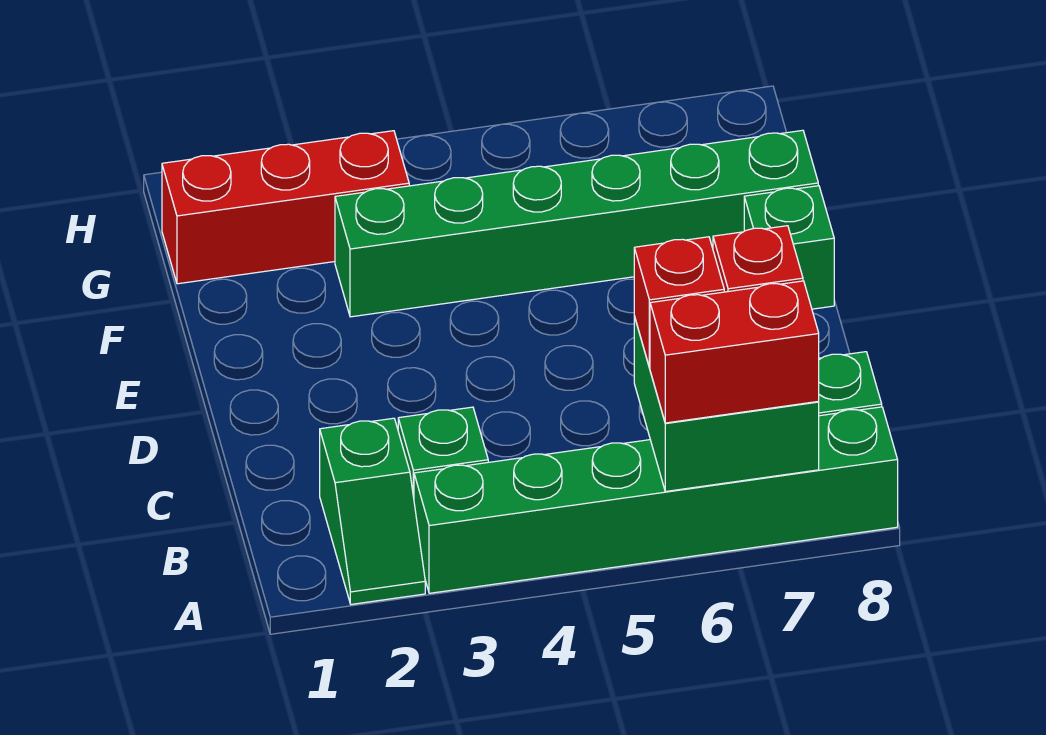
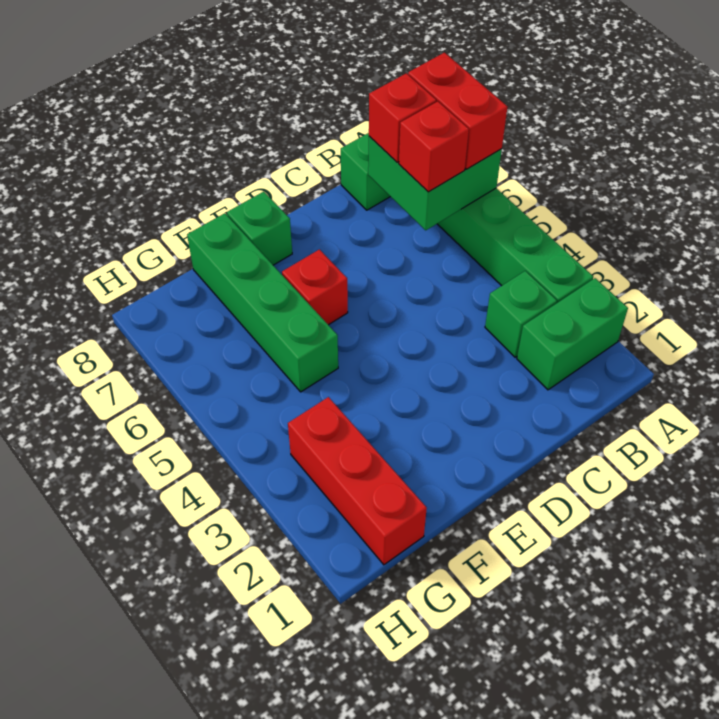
green 1x2 slope [320,418,425,604] -> green 1x2 brick [517,278,628,390]
none -> red 1x1 brick [282,250,348,325]
green 1x6 brick [335,130,818,317] -> green 1x4 brick [187,213,338,392]

